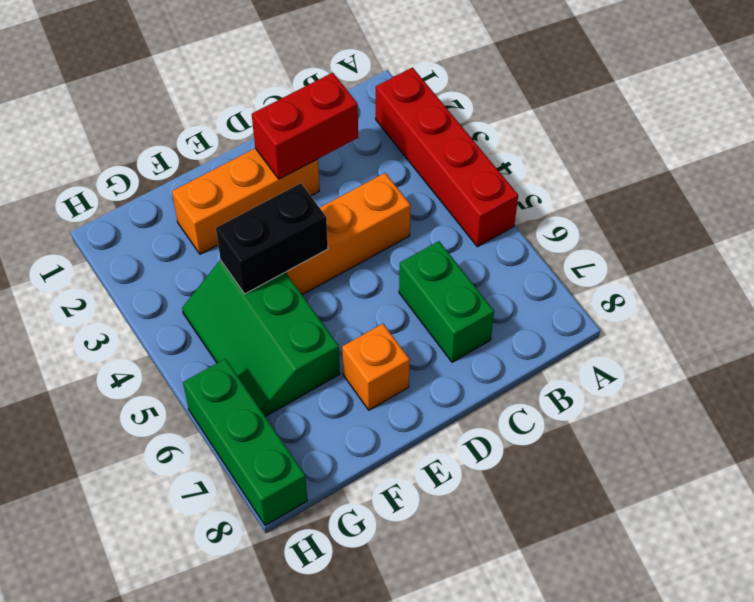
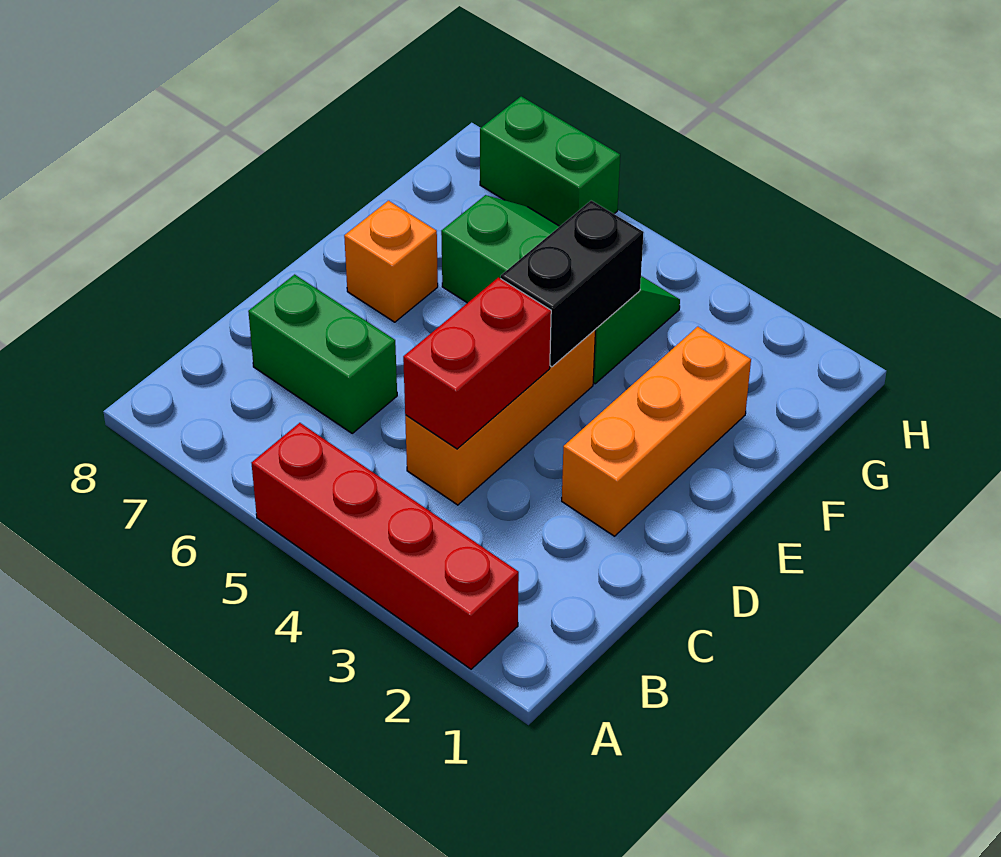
red 1x2 brick [252,73,358,179] -> red 1x2 brick moved to [403,278,551,449]
green 1x3 brick [183,359,307,526] -> green 1x2 brick [480,96,620,226]

